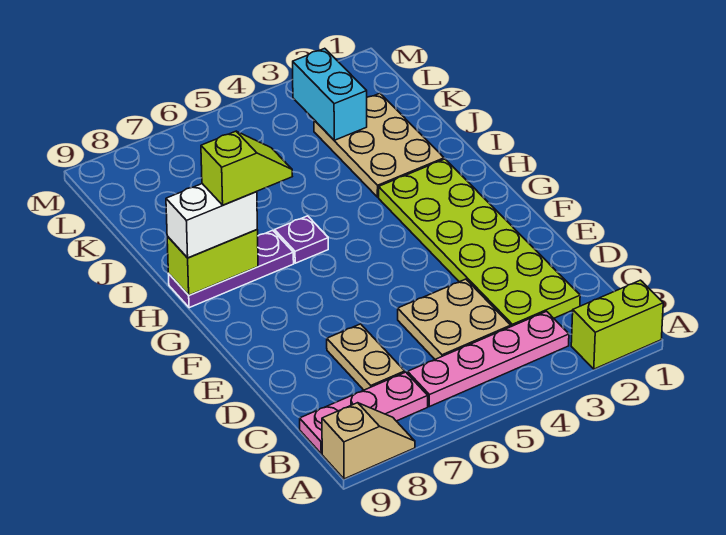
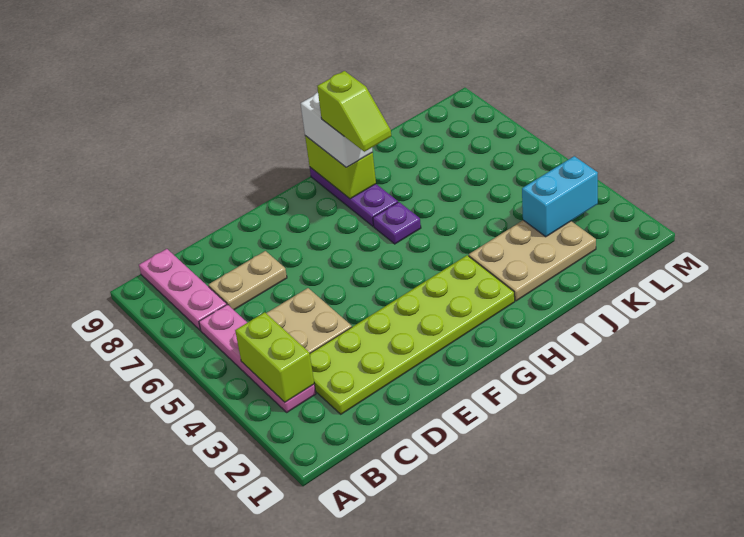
lime 1x2 brick [571,280,663,369] -> lime 1x2 brick moved to [235,312,314,402]
tan 1x2 slope [322,403,415,479] -> none

